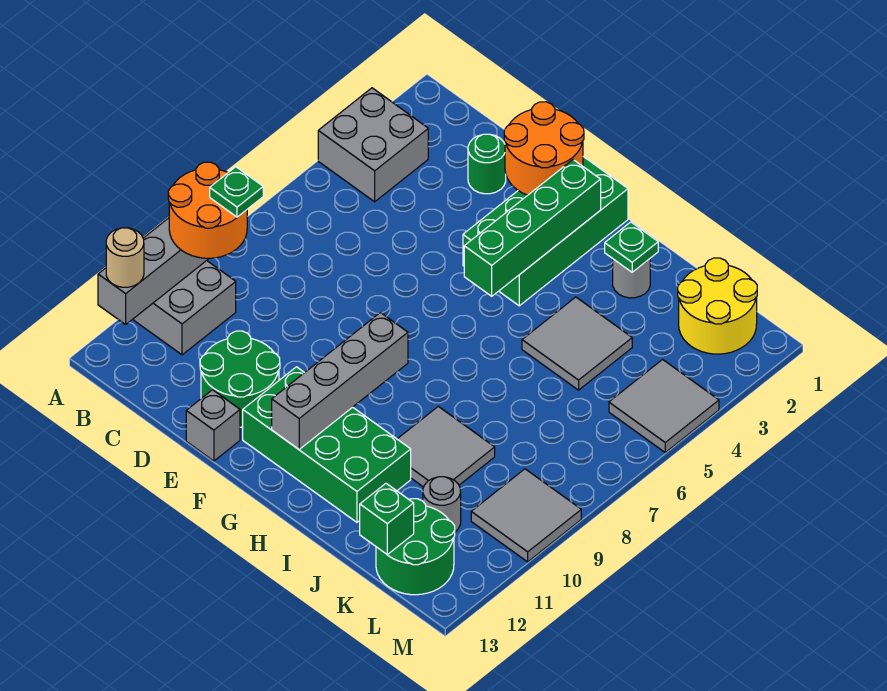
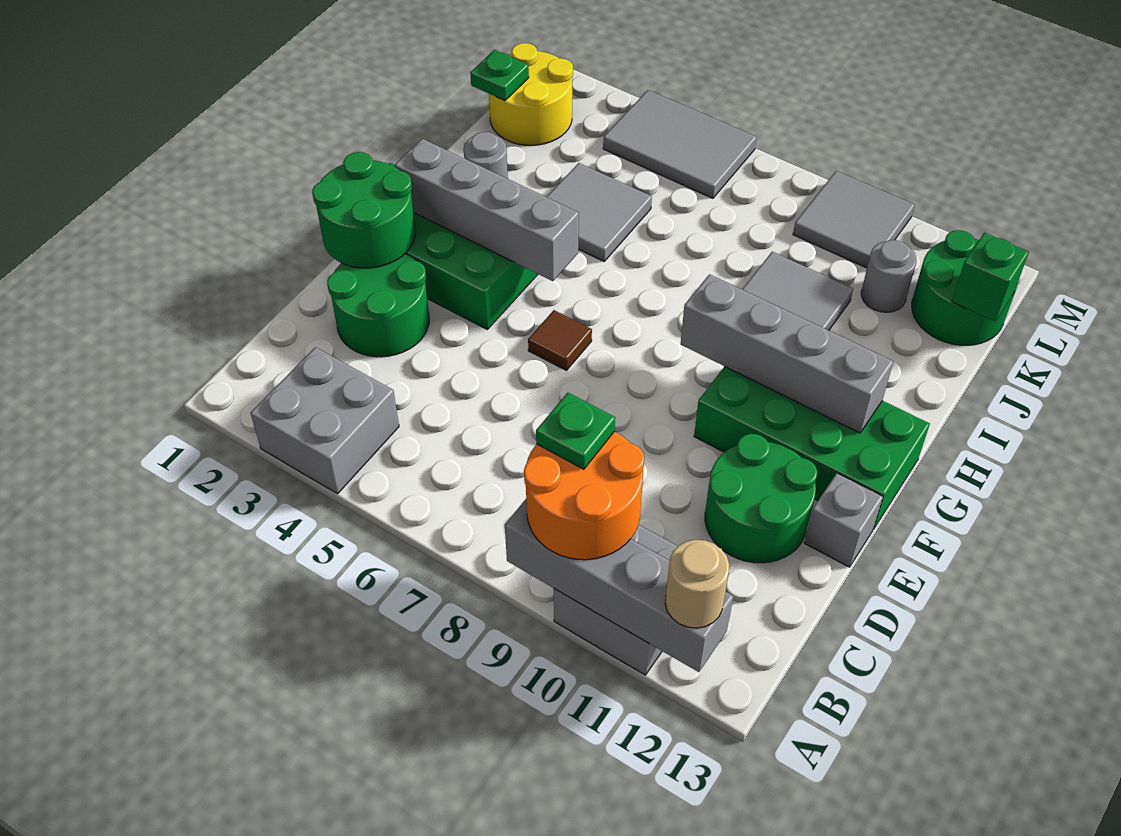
green 1x1 round brick [468,134,506,194] -> green 2x2 round brick [327,254,429,357]
orange 2x2 round brick [504,102,584,195] -> green 2x2 round brick [312,152,416,268]
none -> brown 1x1 tile [528,310,592,371]
green 2x4 brick [243,367,411,522] -> green 2x4 brick turned to [694,366,930,529]
green 1x4 brick [464,160,601,296] -> grey 1x4 brick [395,139,579,281]
green 1x1 plate [605,222,658,272] -> green 1x1 plate moved to [470,50,529,101]
grey 2x2 tile [609,360,719,452] -> grey 2x3 tile [603,90,757,198]

